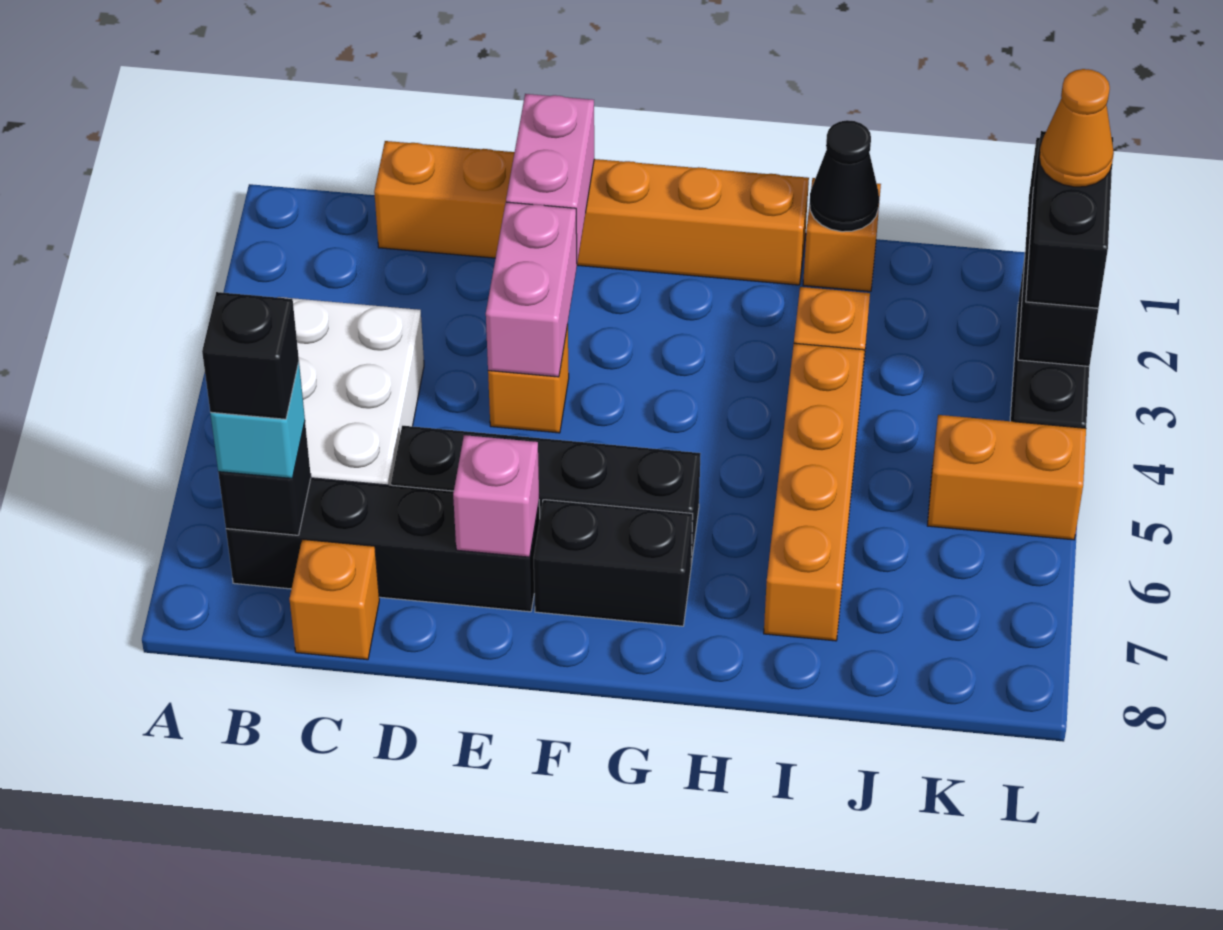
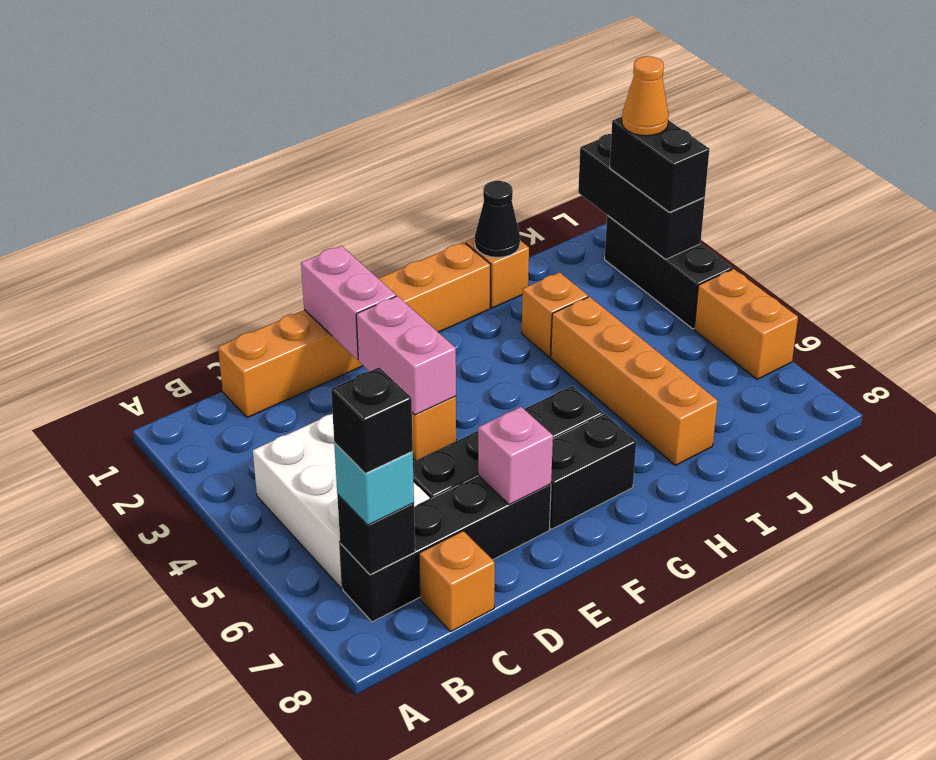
orange 1x2 brick [927,415,1086,540] -> orange 1x2 brick turned to [694,269,798,379]

